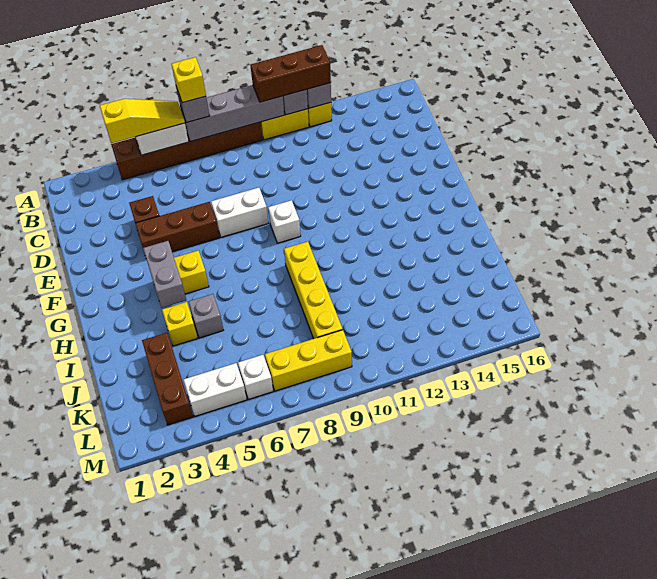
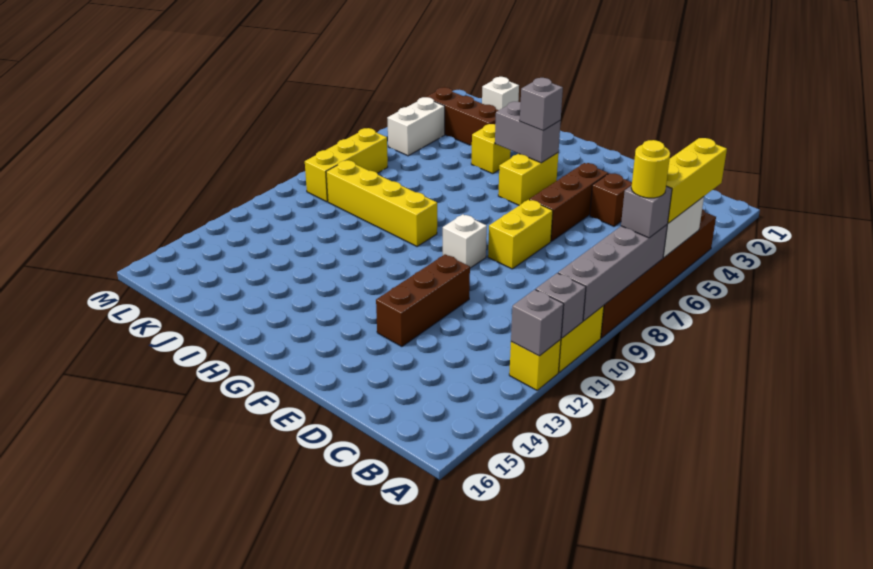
yellow 1x3 slope [100,99,185,143] -> yellow 1x3 brick [666,138,727,223]
yellow 1x1 brick [171,57,206,103] -> yellow 1x1 round brick [631,140,670,198]
brown 1x3 brick [250,45,331,102] -> brown 1x3 brick moved to [376,254,470,347]
white 1x2 brick [211,188,268,237] -> yellow 1x2 brick [488,200,553,269]
grey 1x1 brick [188,294,223,338] -> grey 1x1 brick moved to [520,78,563,131]
white 1x1 brick [238,355,273,400] -> white 1x1 brick moved to [482,77,519,110]

